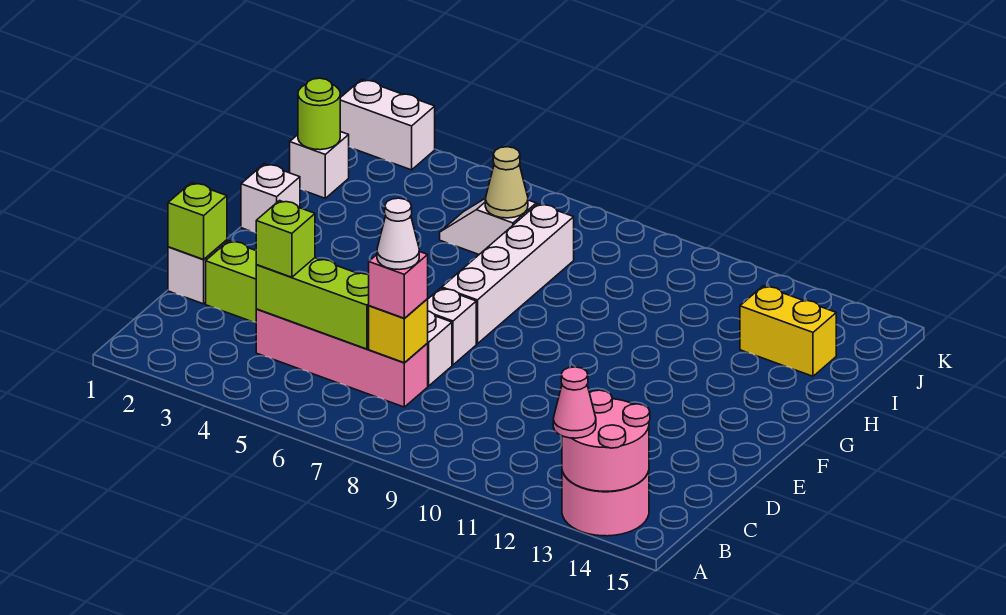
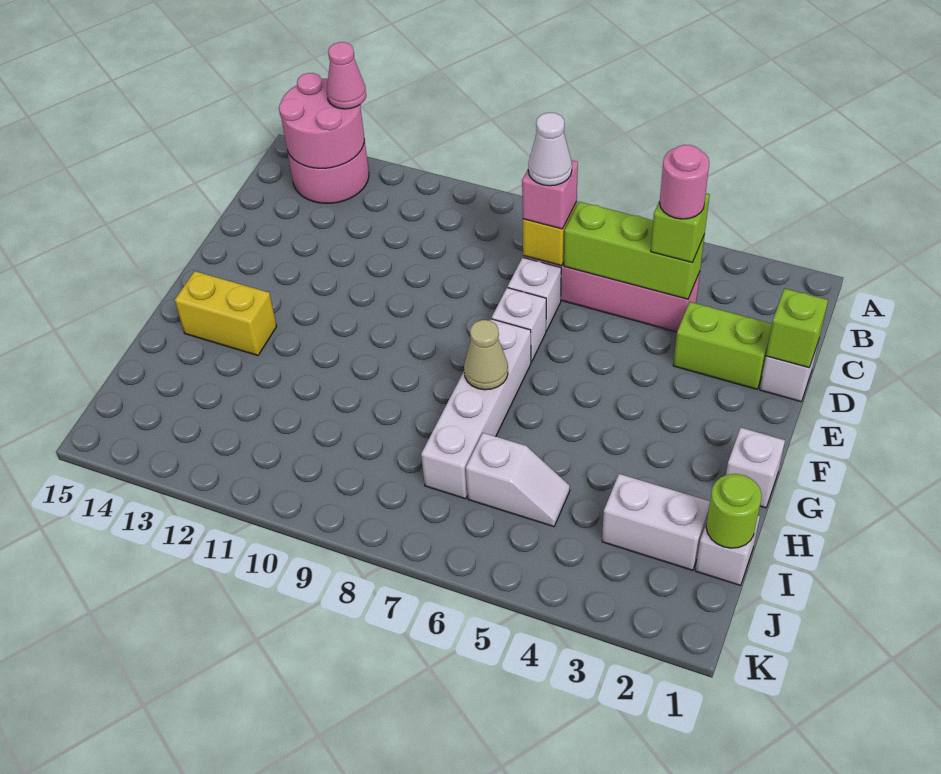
none -> pink 1x1 round brick [660,145,709,219]
tan 1x1 cone [485,147,528,218] -> tan 1x1 cone moved to [464,320,508,390]
yellow 1x2 brick [740,286,836,376] -> yellow 1x2 brick moved to [175,271,277,355]
white 1x2 brick [340,79,435,170] -> white 1x2 brick moved to [602,474,710,570]

